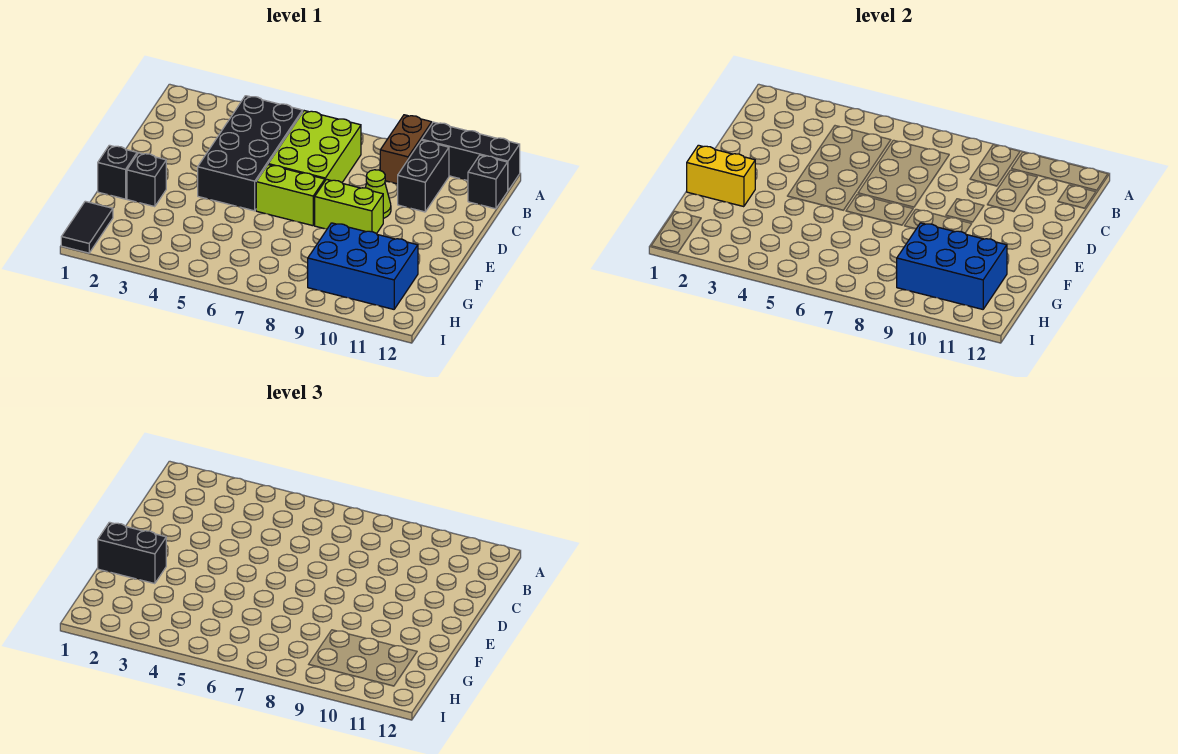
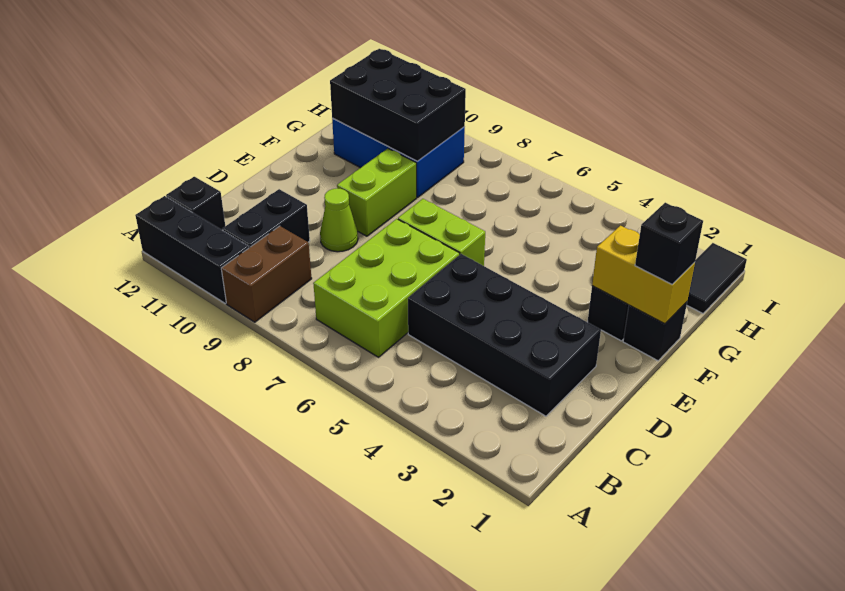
black 2x4 brick [198,96,303,211] -> black 2x4 brick turned to [408,254,601,416]
lime 1x2 brick [315,179,383,234] -> lime 1x2 brick turned to [337,149,416,236]
black 1x2 brick [98,522,166,584] -> black 1x1 brick [635,203,703,284]
blue 2x3 brick [897,223,1007,309] -> black 2x3 brick [330,49,466,161]

